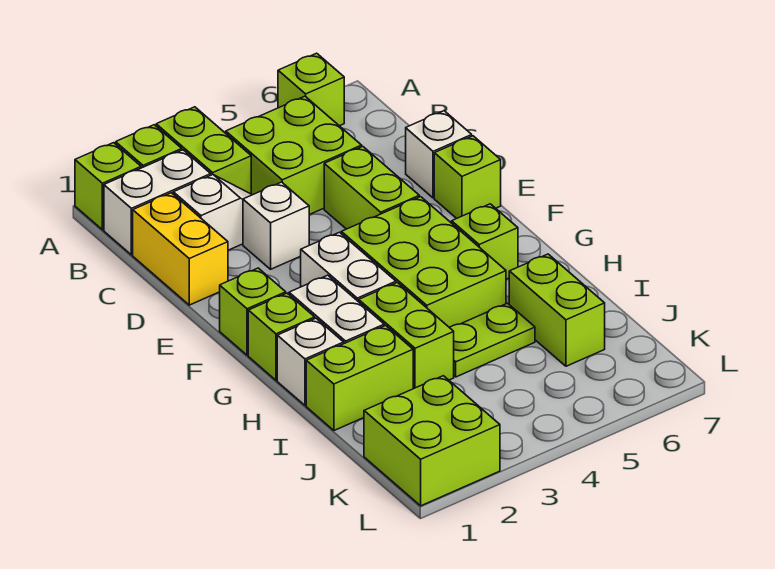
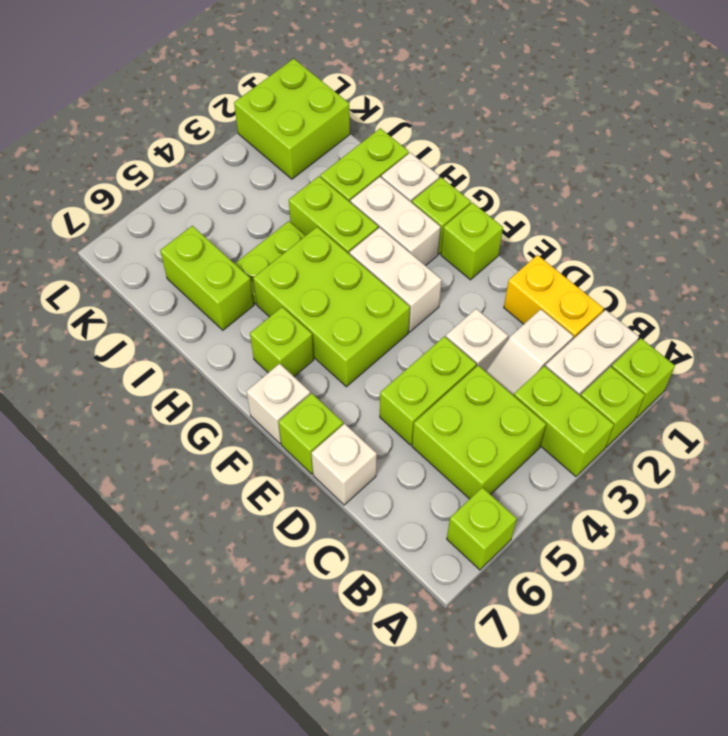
lime 1x2 brick [324,147,419,229] -> lime 1x2 brick turned to [380,336,476,445]
none -> white 1x1 brick [246,364,310,444]

